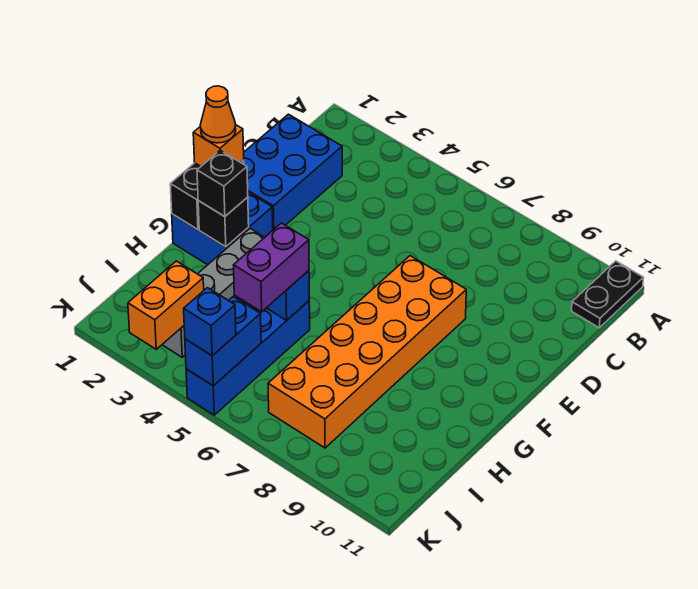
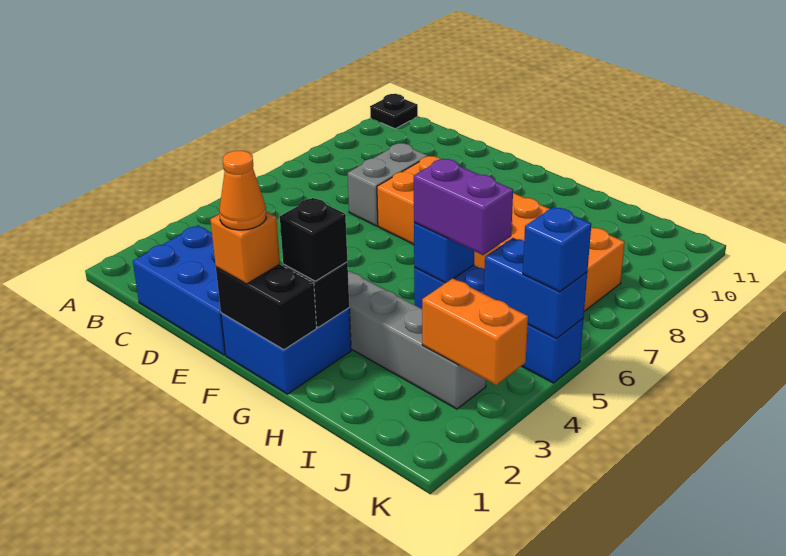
black 1x2 plate [572,261,643,328] -> black 1x1 plate [370,94,418,129]
none -> grey 1x2 brick [348,143,427,226]

